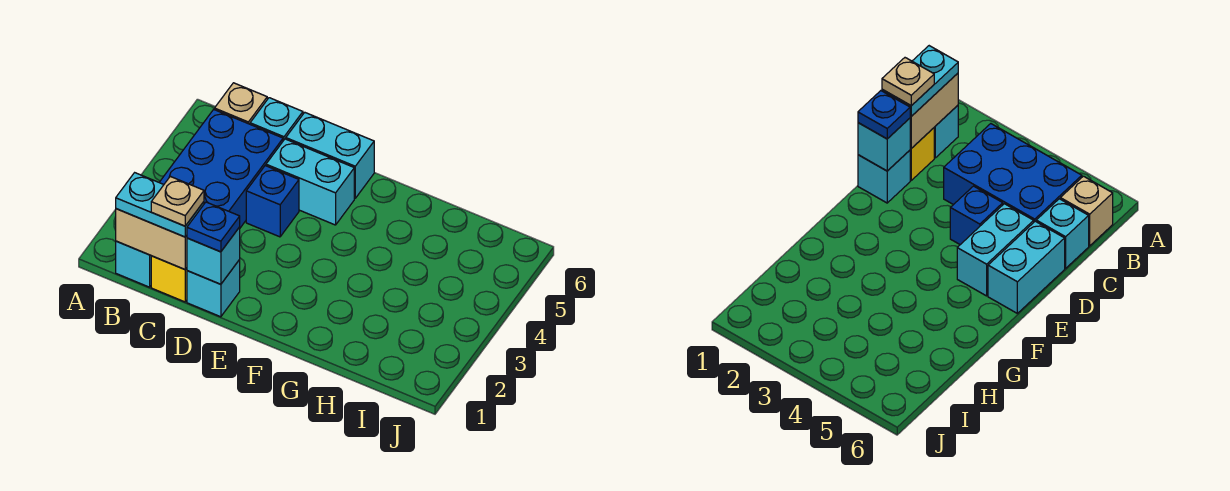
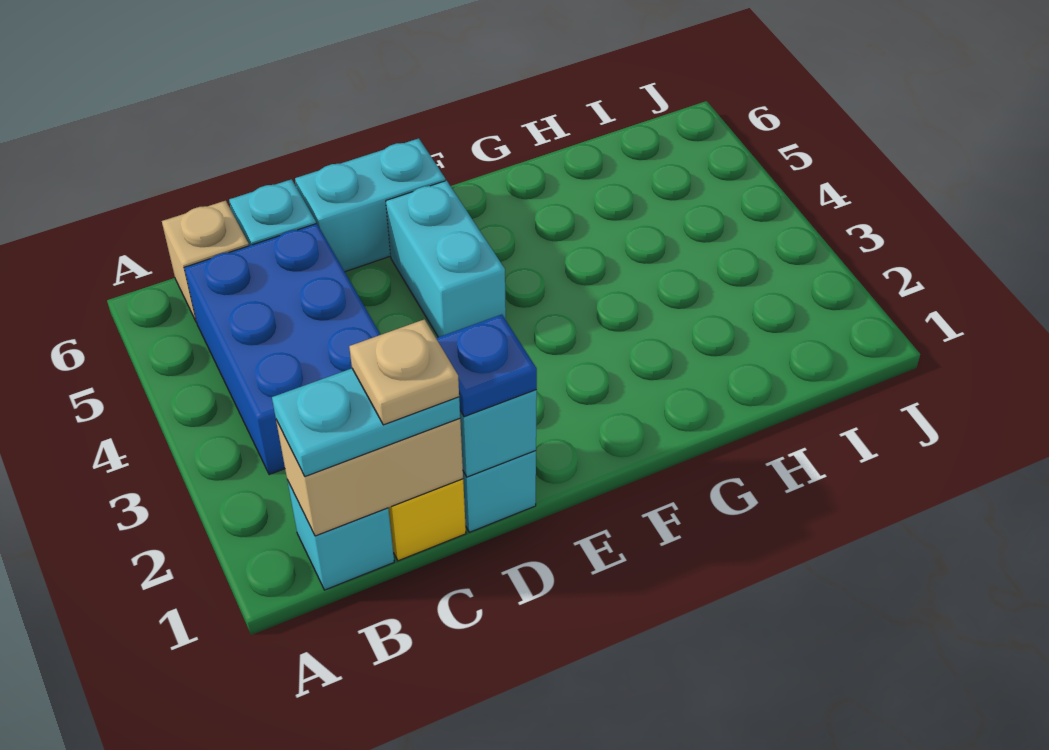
blue 1x1 brick [246,166,299,237] -> none
cyan 1x2 brick [266,139,354,225] -> cyan 1x2 brick turned to [386,181,506,337]

